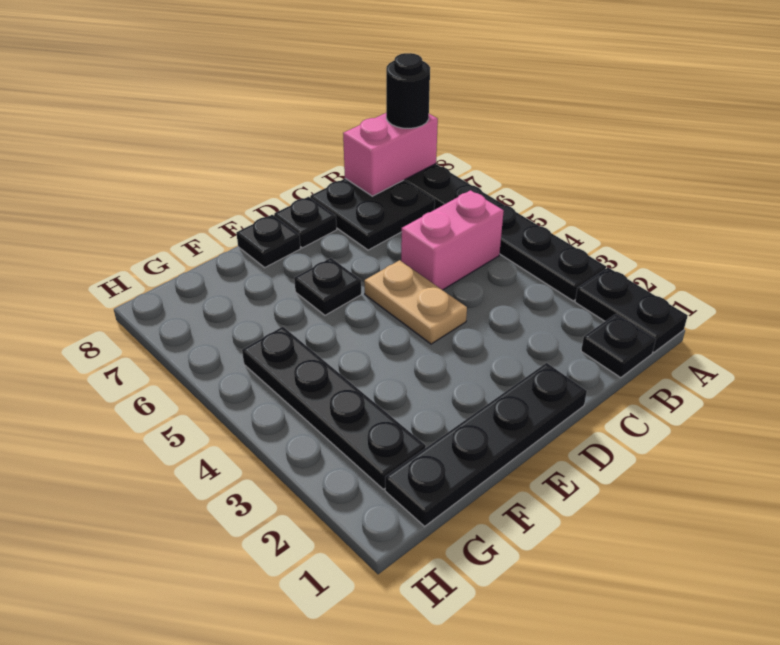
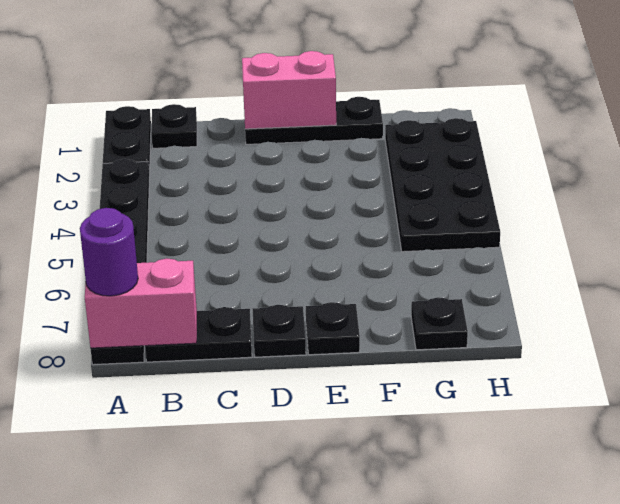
black 1x1 round brick [386,53,430,128] -> purple 1x1 round brick [80,208,138,296]
pink 1x2 brick [401,190,504,290] -> pink 1x2 brick moved to [242,51,336,129]
black 2x2 plate [310,179,435,250] -> black 1x2 plate [145,307,252,362]
black 1x4 plate [385,363,587,526] -> black 1x3 plate [245,97,383,144]
tan 1x2 plate [364,260,467,344] -> none
black 1x1 plate [294,258,361,315] -> black 1x1 plate moved to [411,297,468,350]
black 1x4 plate [242,327,426,489] -> black 2x4 plate [385,118,500,252]

